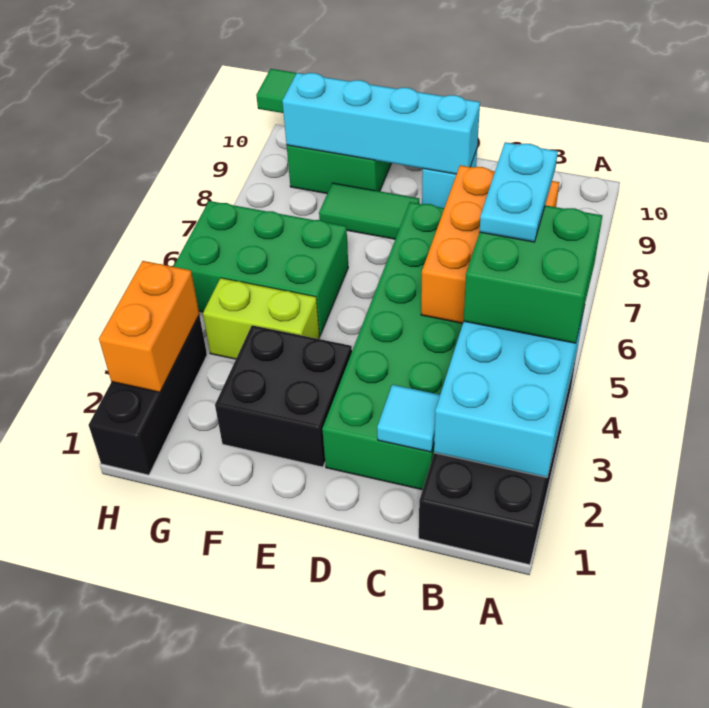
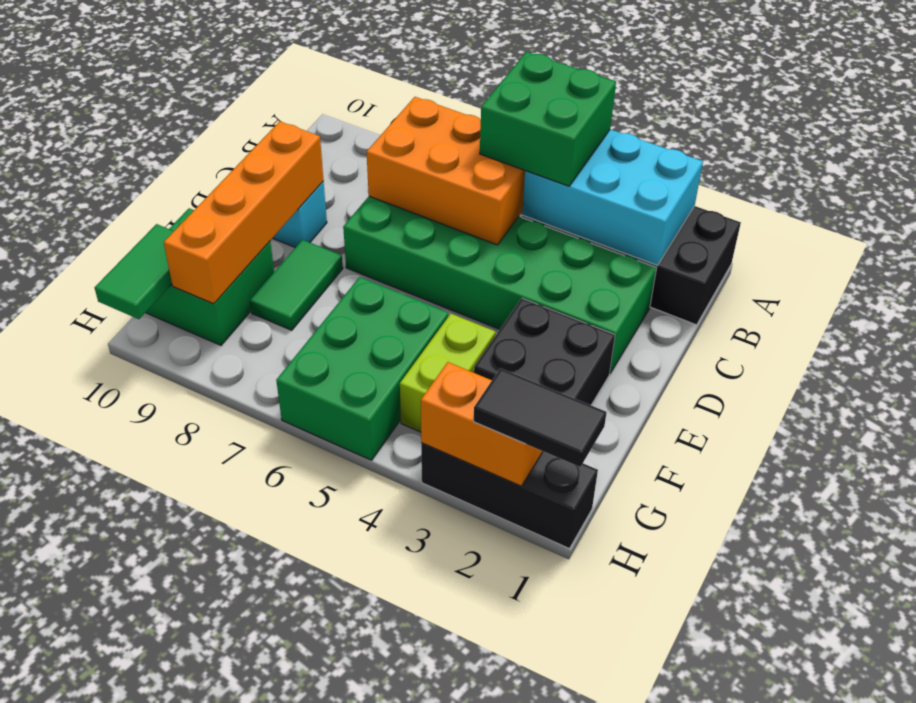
cyan 1x2 plate [479,142,558,242] -> none
cyan 1x1 tile [377,385,440,452] -> none
cyan 1x4 brick [282,73,480,174] -> orange 1x4 brick [164,121,324,304]
none -> black 1x2 tile [473,368,607,467]

